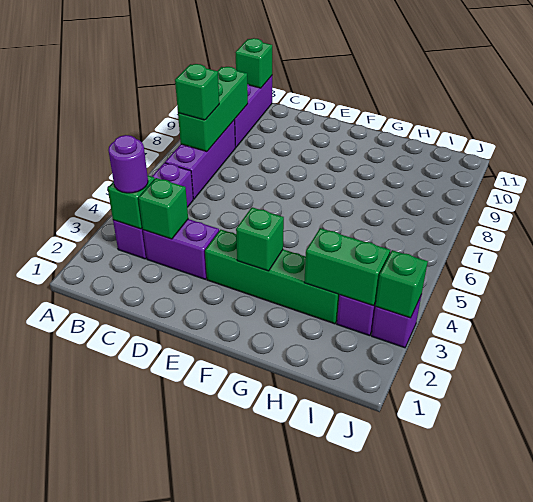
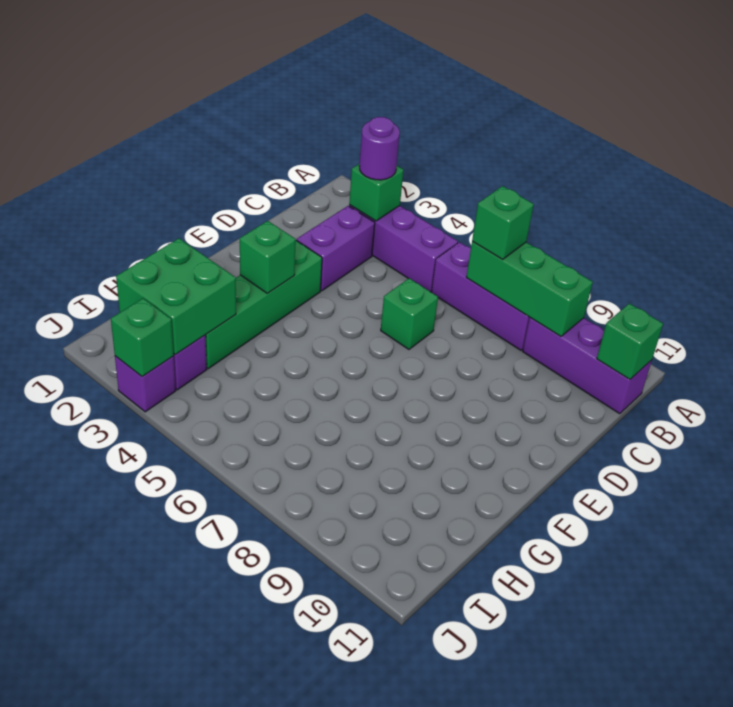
green 1x1 brick [138,178,188,239] -> green 1x1 brick moved to [381,278,438,349]
green 1x2 brick [304,228,390,306] -> green 2x2 brick [116,238,236,355]

